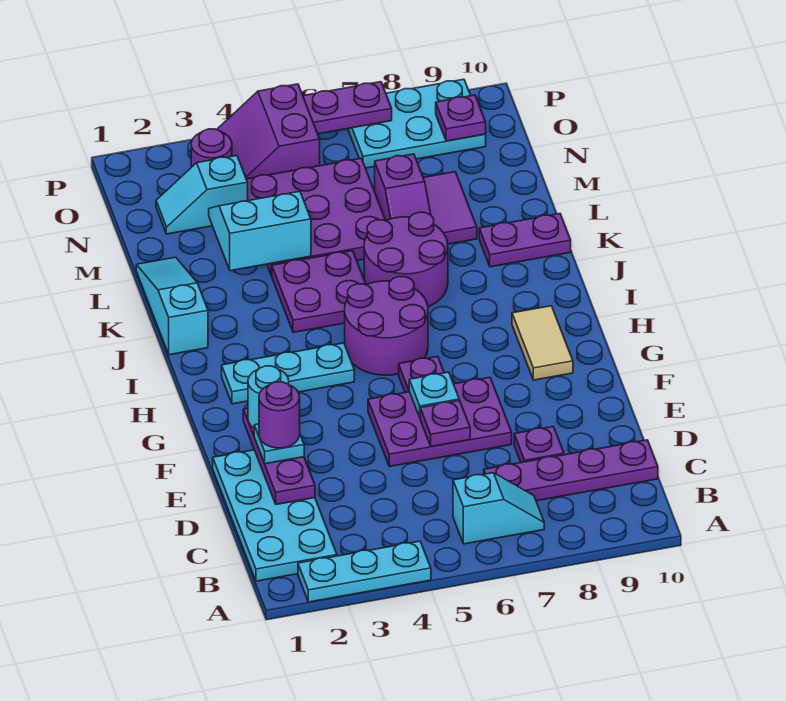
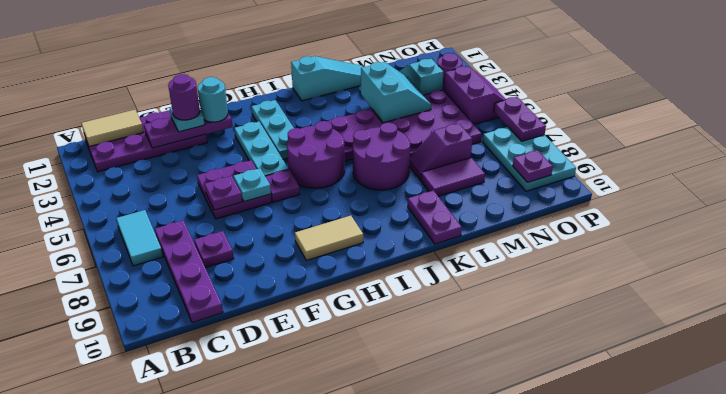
cyan 1x3 plate [298,541,431,602] -> cyan 1x3 plate moved to [234,121,288,176]
cyan 2x4 plate [213,450,337,581] -> purple 2x4 plate [84,110,207,172]
none -> tan 1x2 tile [81,110,143,146]
cyan 1x2 slope [453,473,544,544] -> cyan 1x2 tile [116,210,163,266]
purple 2x3 plate [368,377,512,467] -> purple 2x2 plate [197,160,272,219]
purple 2x2 slope [217,84,320,179] -> purple 2x2 slope turned to [444,66,506,125]

